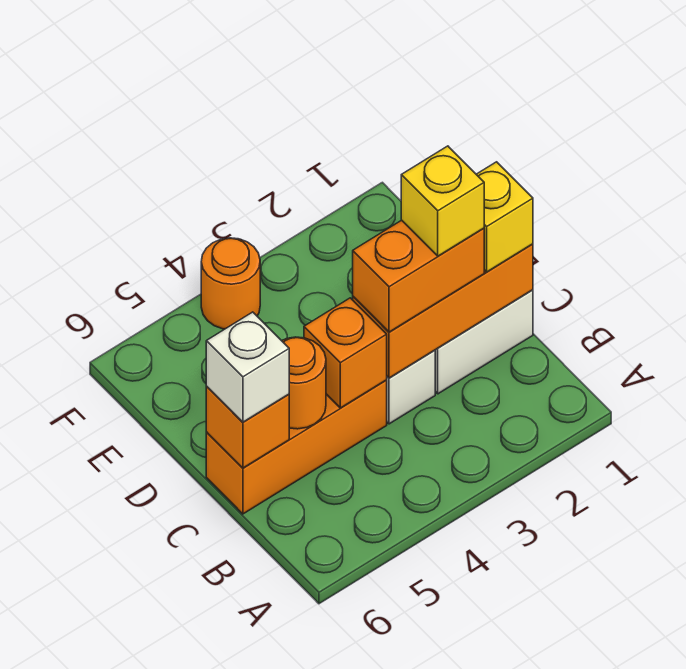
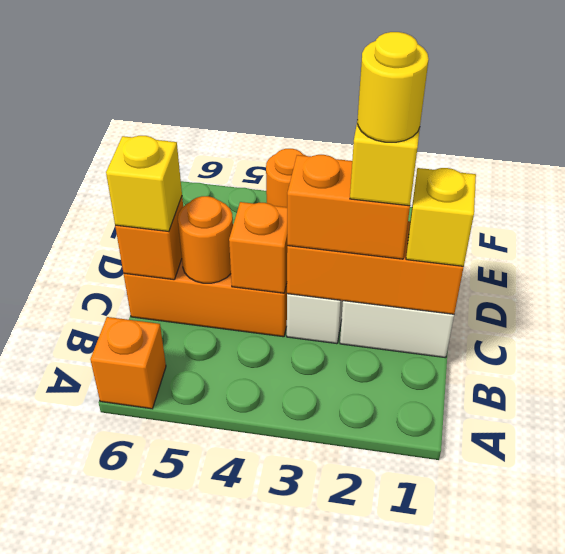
none -> orange 1x1 brick [90,317,166,409]
none -> yellow 1x1 round brick [357,32,429,142]
white 1x1 brick [206,312,289,422] -> yellow 1x1 brick [106,136,182,232]

